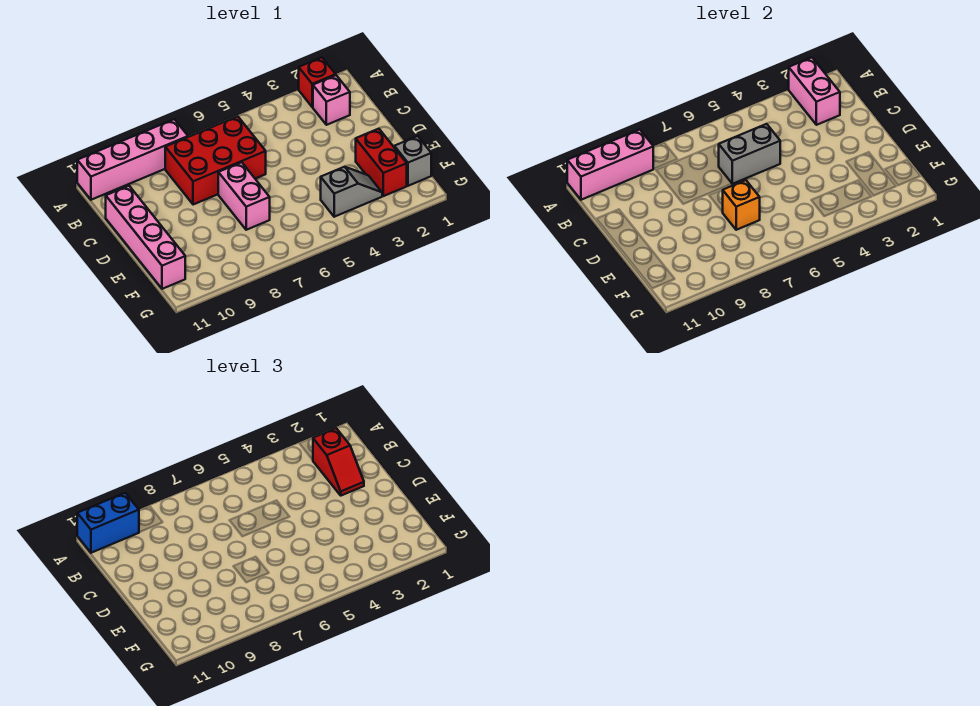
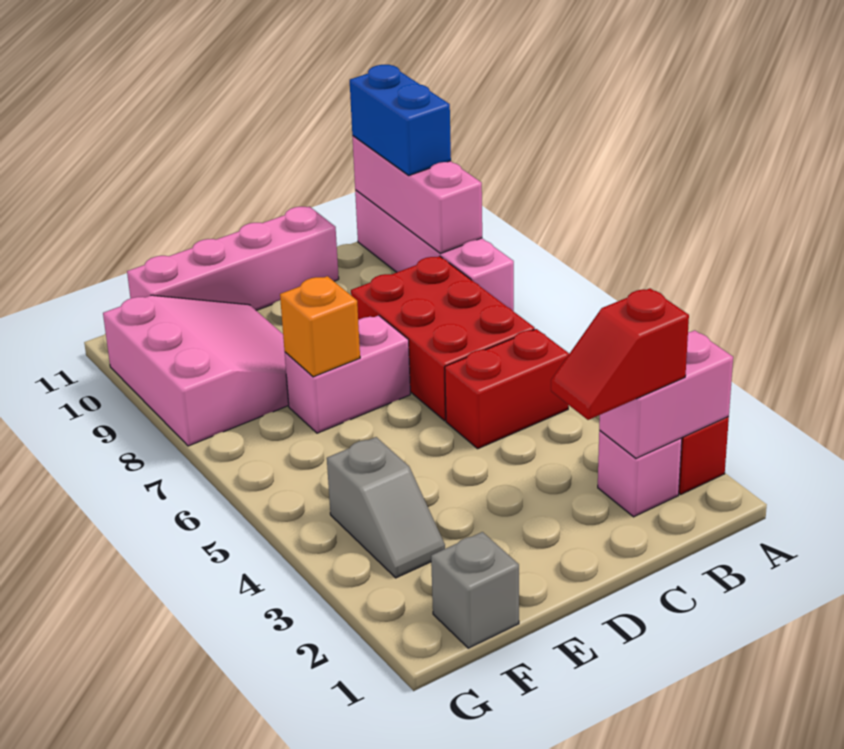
grey 1x2 brick [719,124,780,184] -> none
red 1x2 brick [356,129,407,196] -> red 1x2 brick moved to [445,329,569,449]
none -> pink 3x3 slope [103,295,289,446]

